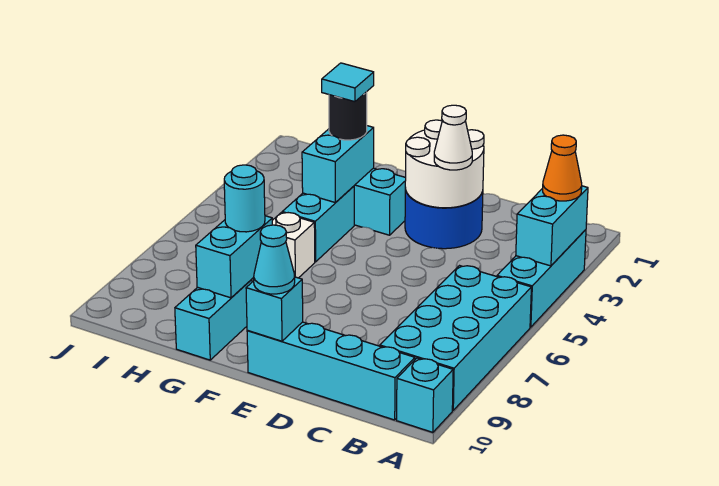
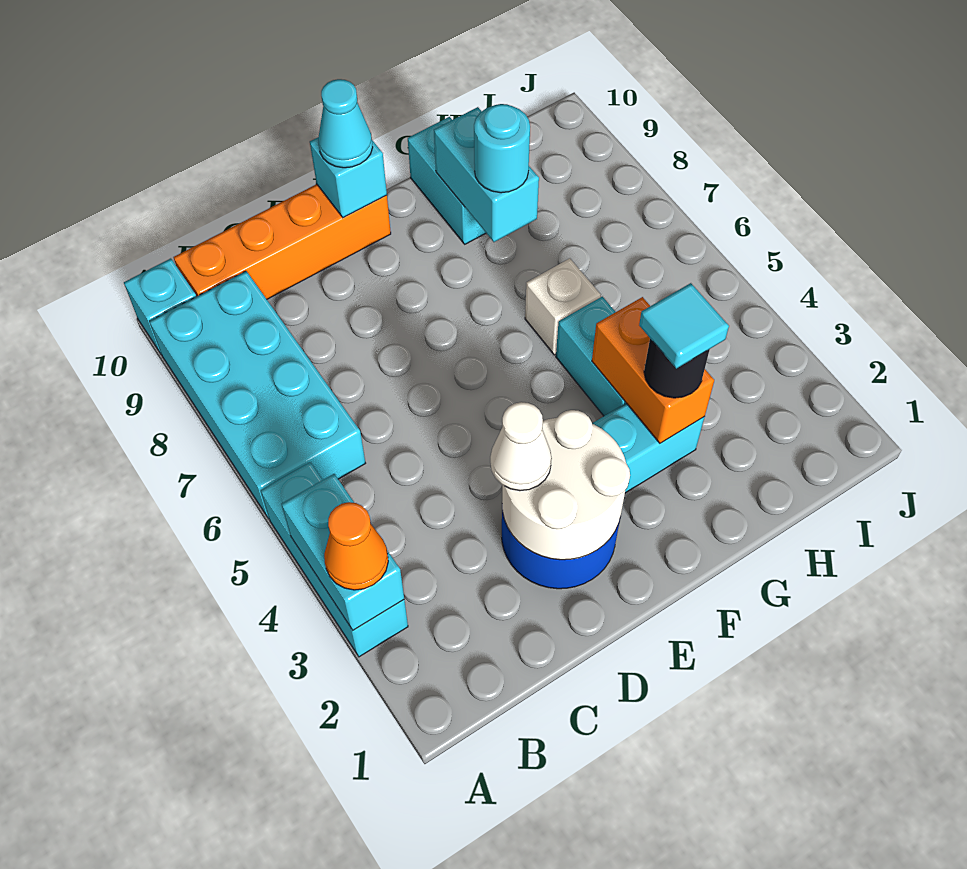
cyan 1x4 brick [247,322,415,420] -> orange 1x4 brick [174,184,391,299]
cyan 1x2 brick [302,126,374,203] -> orange 1x2 brick [592,297,714,443]

